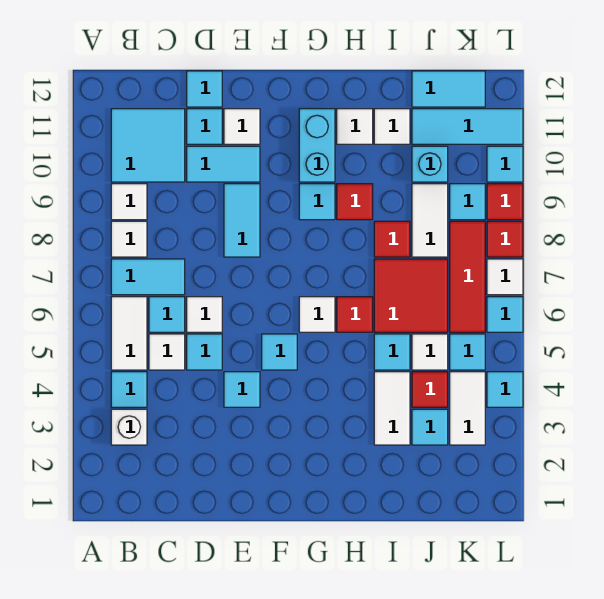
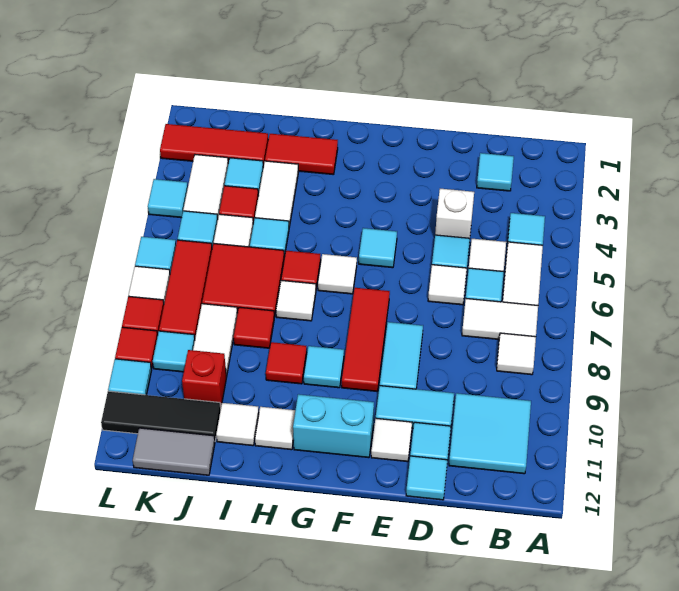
white 1x1 brick [111,409,147,445] -> white 1x1 brick moved to [435,189,474,238]
cyan 1x2 tile [111,259,185,295] -> white 1x2 tile [462,299,538,339]
white 1x1 tile [111,184,147,220] -> white 1x1 tile moved to [276,280,316,321]
cyan 1x1 tile [224,372,260,407] -> cyan 1x1 tile moved to [477,153,514,191]
none -> red 1x3 tile [342,288,390,391]
cyan 1x2 brick [299,109,335,182] -> cyan 1x2 brick turned to [293,394,374,458]
none -> red 1x2 tile [265,134,338,175]
none -> red 1x3 tile [160,124,268,168]
cyan 1x1 brick [412,146,448,182] -> red 1x1 brick [182,350,227,407]
cyan 1x3 tile [412,109,523,144] -> black 1x3 tile [101,391,221,440]
cyan 1x2 tile [412,71,485,107] -> grey 1x2 tile [133,428,215,475]

